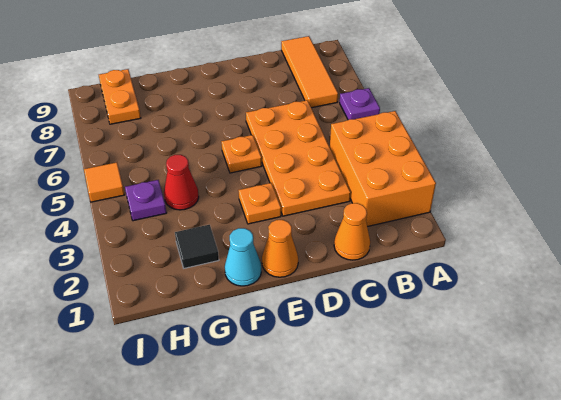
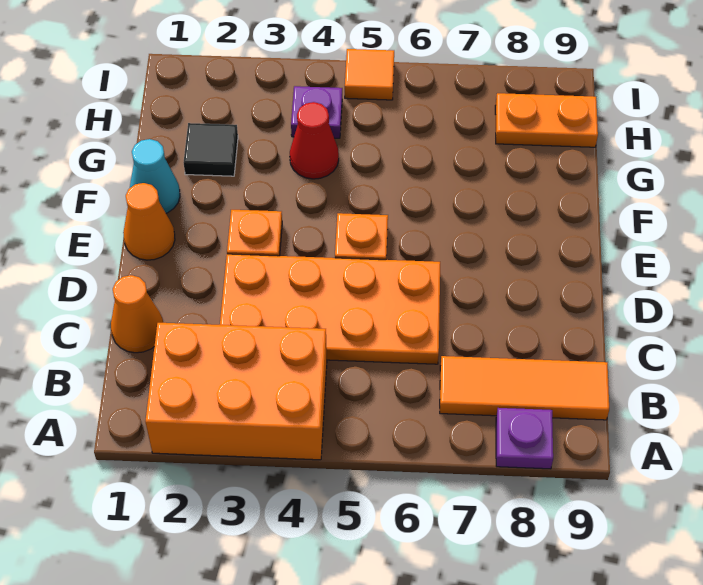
purple 1x1 plate [340,88,380,120] -> purple 1x1 plate moved to [496,408,553,469]

